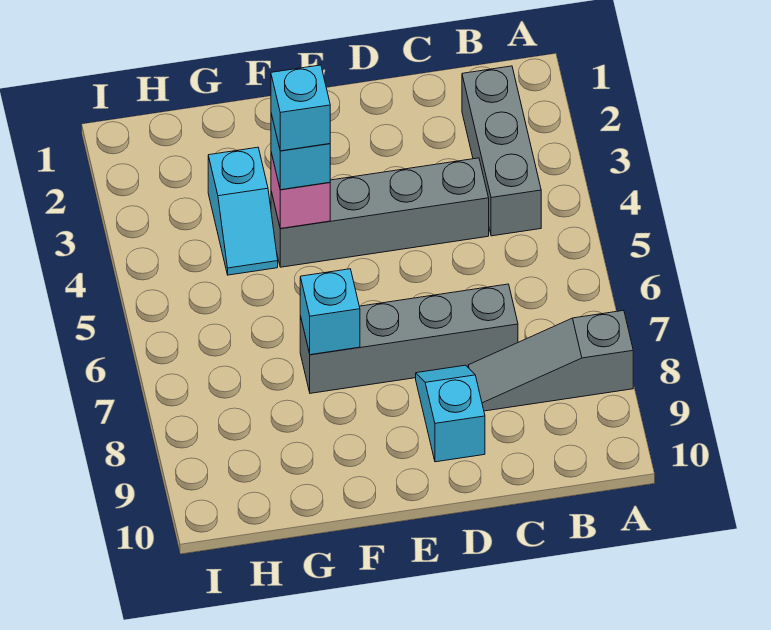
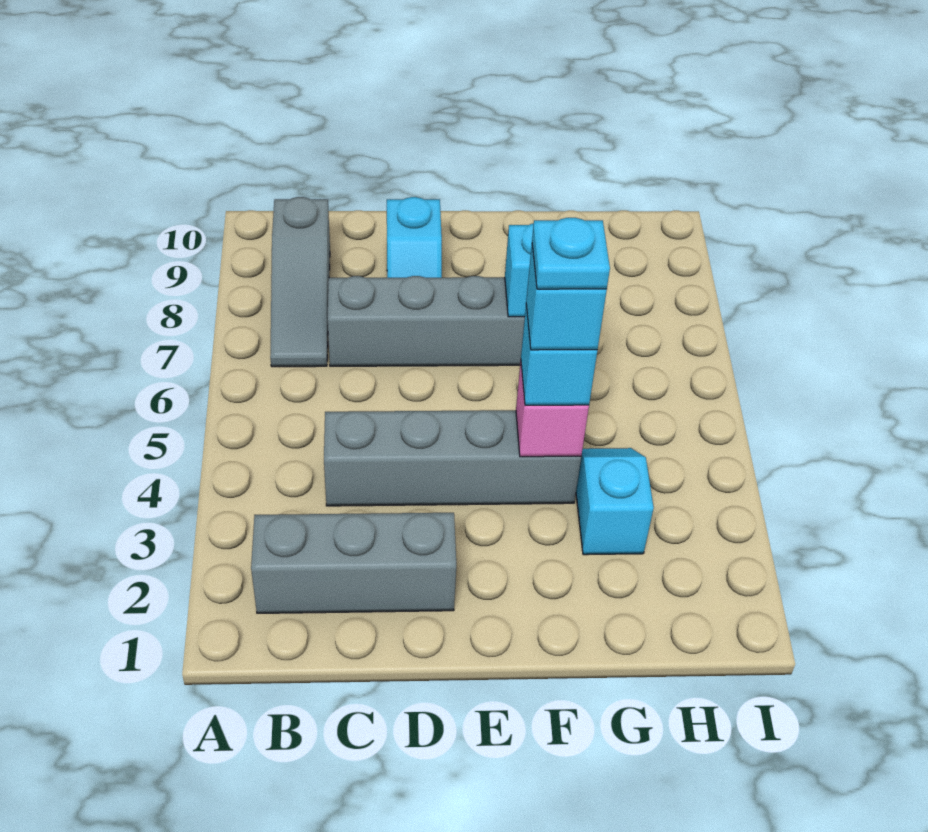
grey 1x3 slope [468,310,633,411] -> grey 1x3 slope turned to [270,197,330,367]
grey 1x3 brick [462,66,541,236] -> grey 1x3 brick turned to [251,513,456,613]
none -> cyan 1x1 plate [532,218,610,289]

